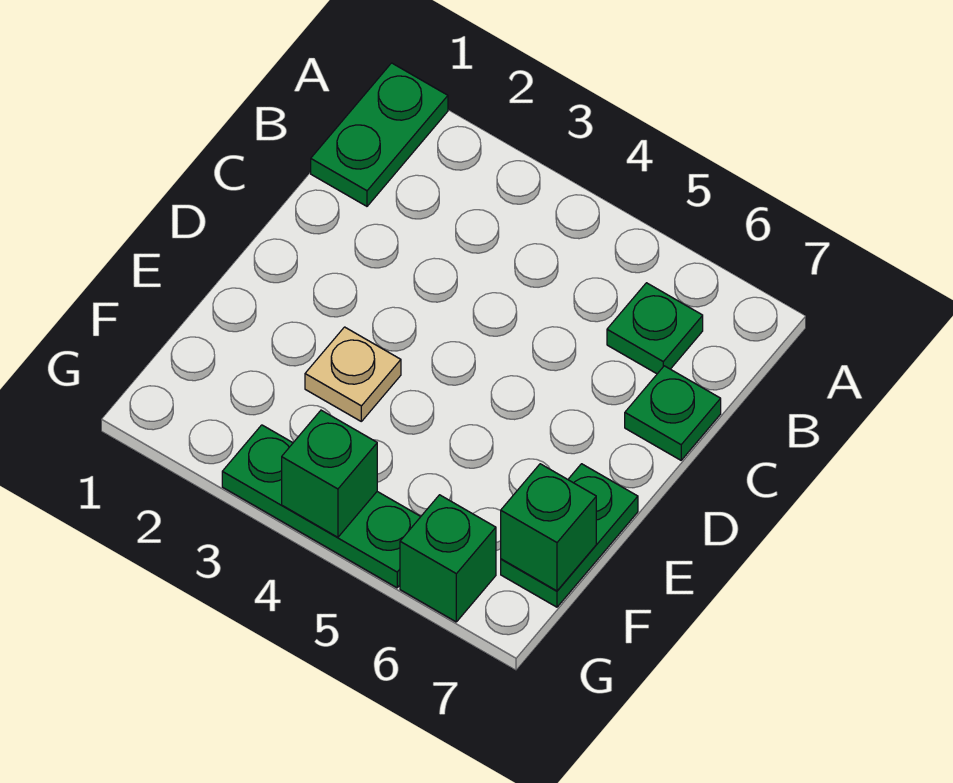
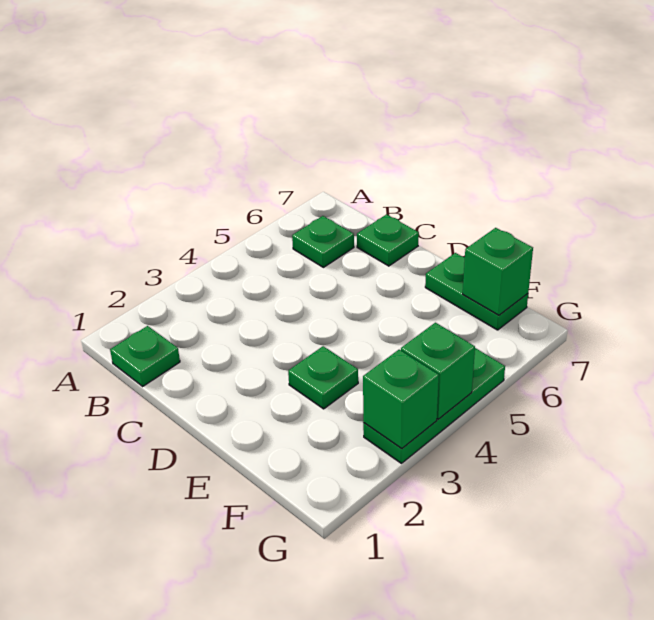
green 1x2 plate [311,63,448,206] -> green 1x1 plate [110,326,180,386]
tan 1x1 plate [305,327,401,421] -> green 1x1 plate [288,346,358,409]
green 1x1 brick [400,495,496,622] -> green 1x1 brick moved to [363,350,439,449]

